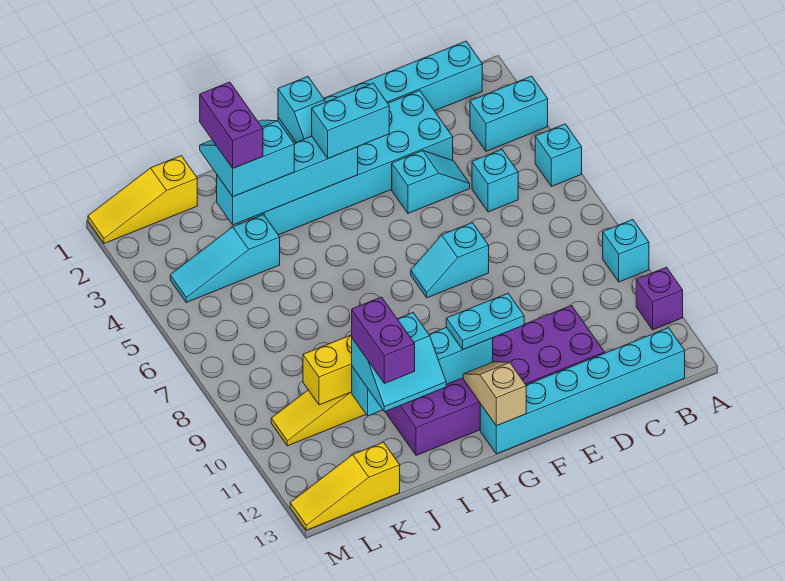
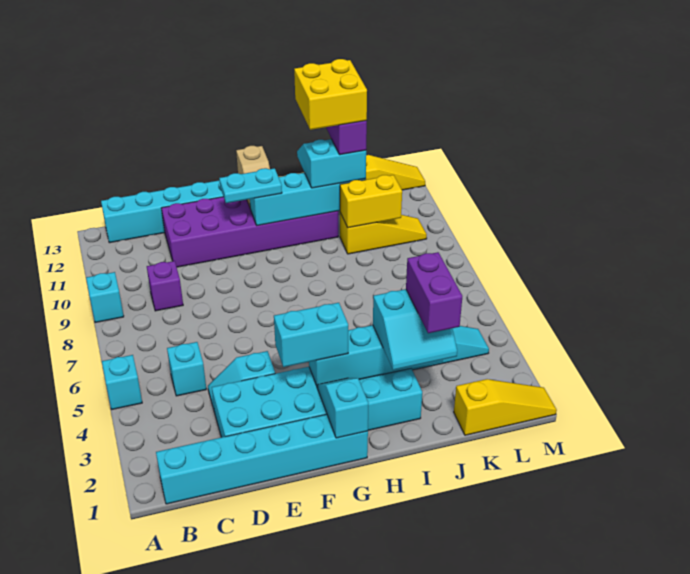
cyan 1x2 brick [470,76,548,151] -> none
purple 1x1 brick [636,267,683,330] -> purple 1x1 brick moved to [147,261,183,311]
cyan 1x2 slope [411,223,489,298] -> none
none -> yellow 2x2 brick [294,59,367,130]

